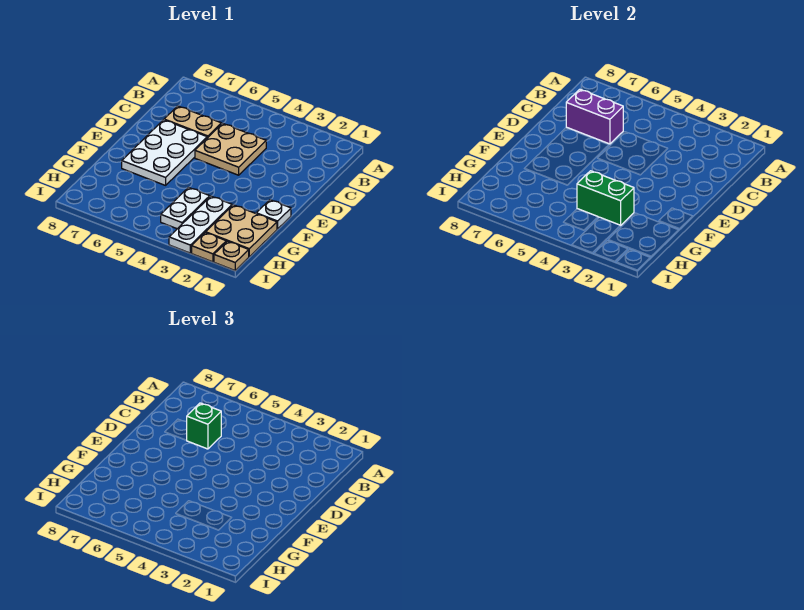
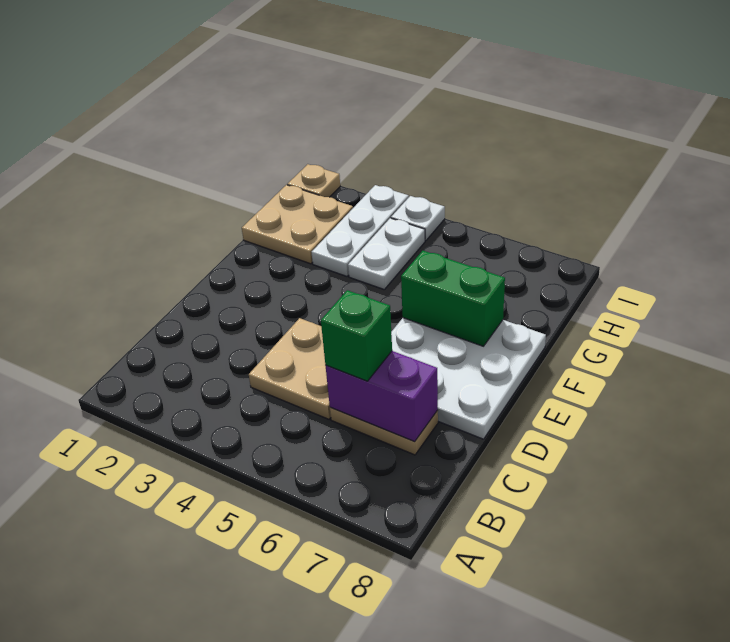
white 2x3 plate [122,120,207,185] -> white 3x3 plate [391,318,546,439]
white 1x1 plate [256,200,291,229] -> white 1x1 plate moved to [391,196,445,241]
green 1x2 brick [577,171,634,226] -> green 1x2 brick moved to [401,251,505,346]
tan 1x1 plate [192,233,226,262] -> none

